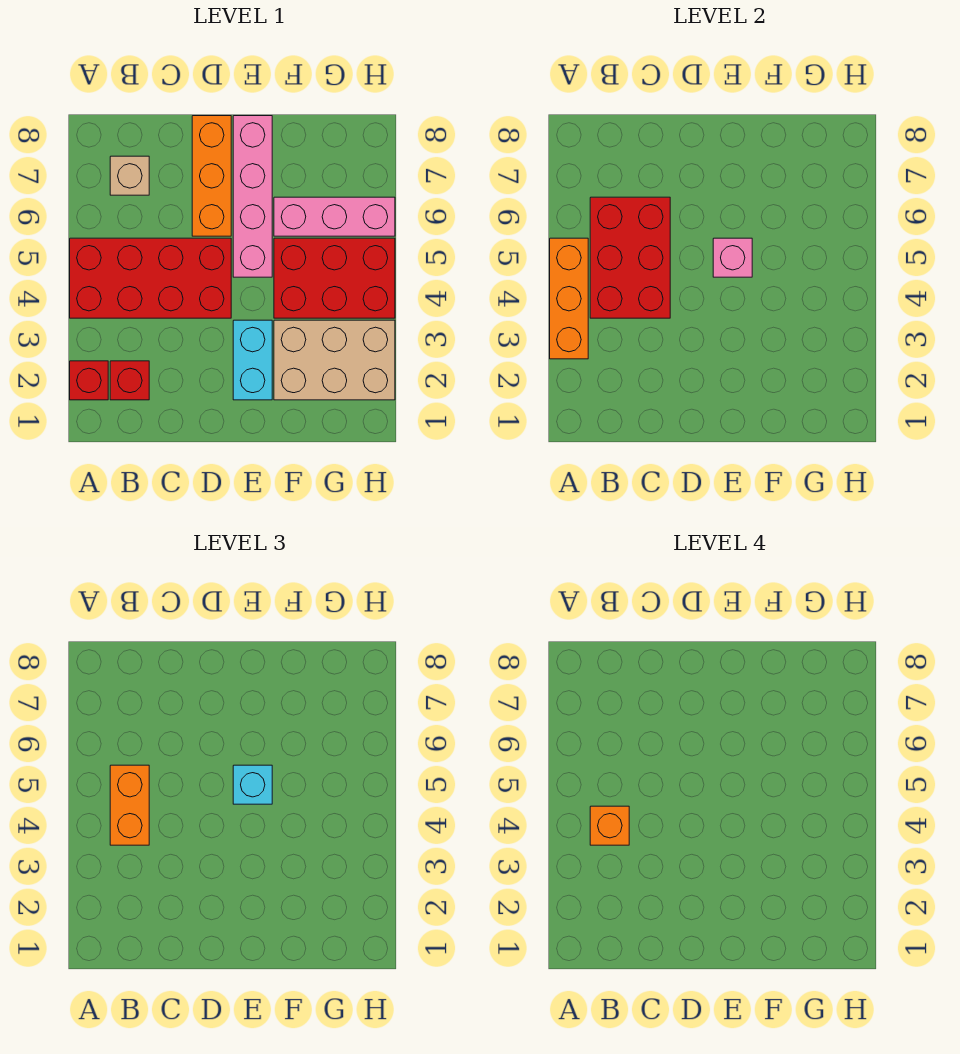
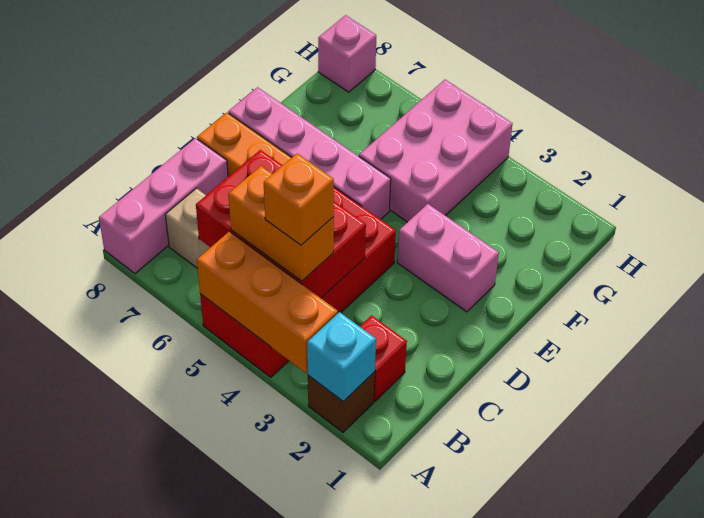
red 1x1 brick [70,361,108,400] -> brown 1x1 brick [308,372,375,432]
cyan 1x2 brick [233,320,272,400] -> pink 1x2 brick [397,204,499,312]
pink 1x1 brick [713,238,752,277] -> pink 1x1 brick moved to [318,15,376,92]
cyan 1x1 brick [233,765,272,804] -> cyan 1x1 brick moved to [307,312,376,402]
tan 2x3 brick [274,320,395,400] -> none
red 2x3 brick [274,238,395,318] -> pink 2x3 brick [359,80,513,222]
pink 1x3 brick [274,197,395,236] -> pink 1x3 brick moved to [99,138,228,274]

